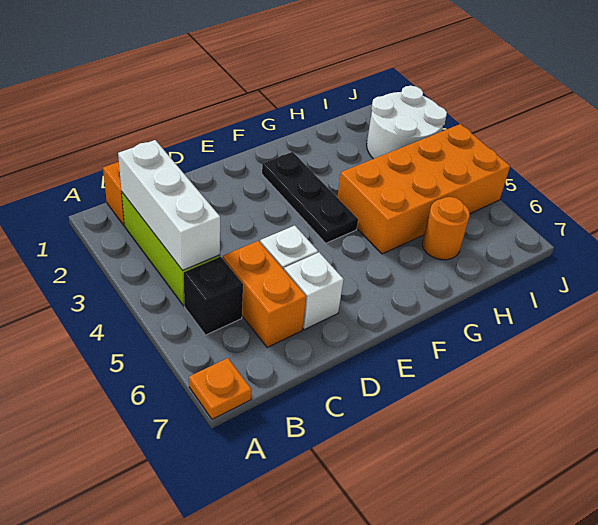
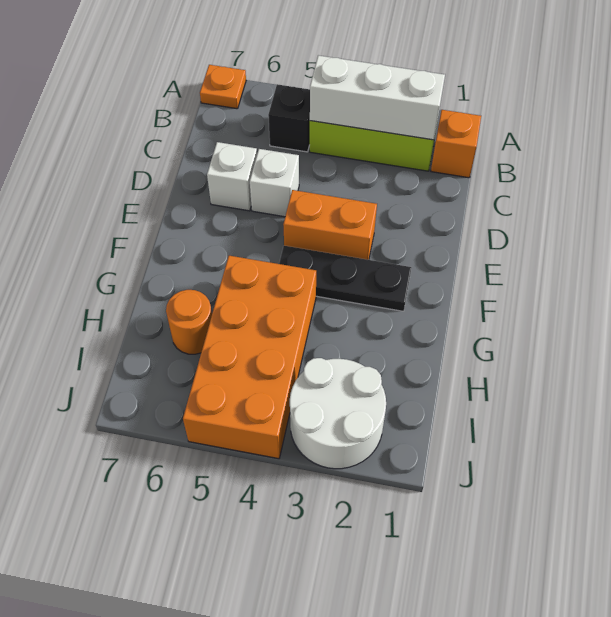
orange 1x2 brick [223,241,307,347] -> orange 1x2 brick moved to [283,190,377,260]

